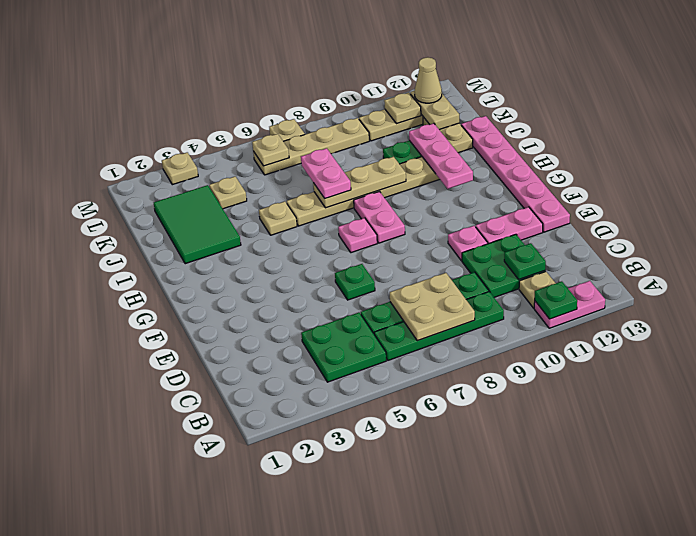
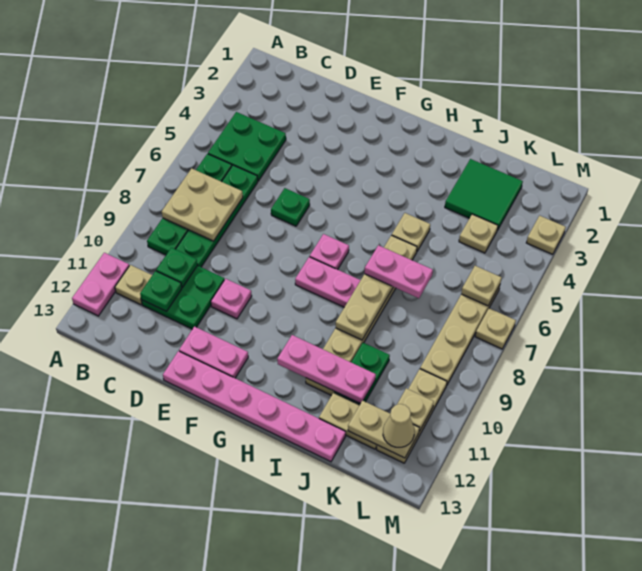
green 1x1 plate [535,281,577,319] -> green 1x1 plate moved to [156,248,197,287]
pink 1x2 plate [476,207,543,244] -> pink 1x2 plate turned to [179,327,248,378]
green 2x3 tile [154,185,241,264] -> green 2x2 tile [445,159,523,230]

